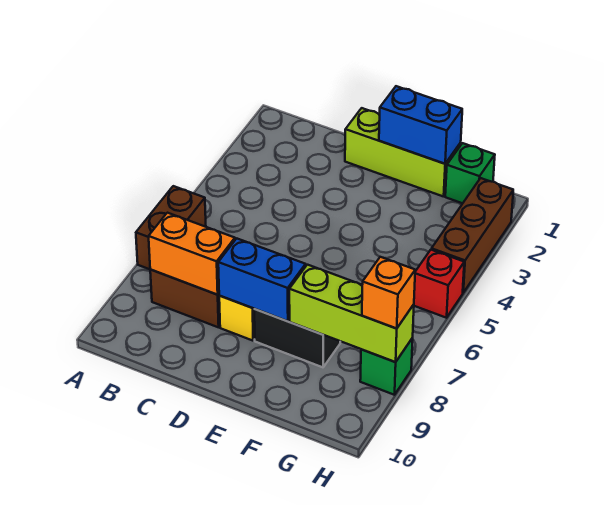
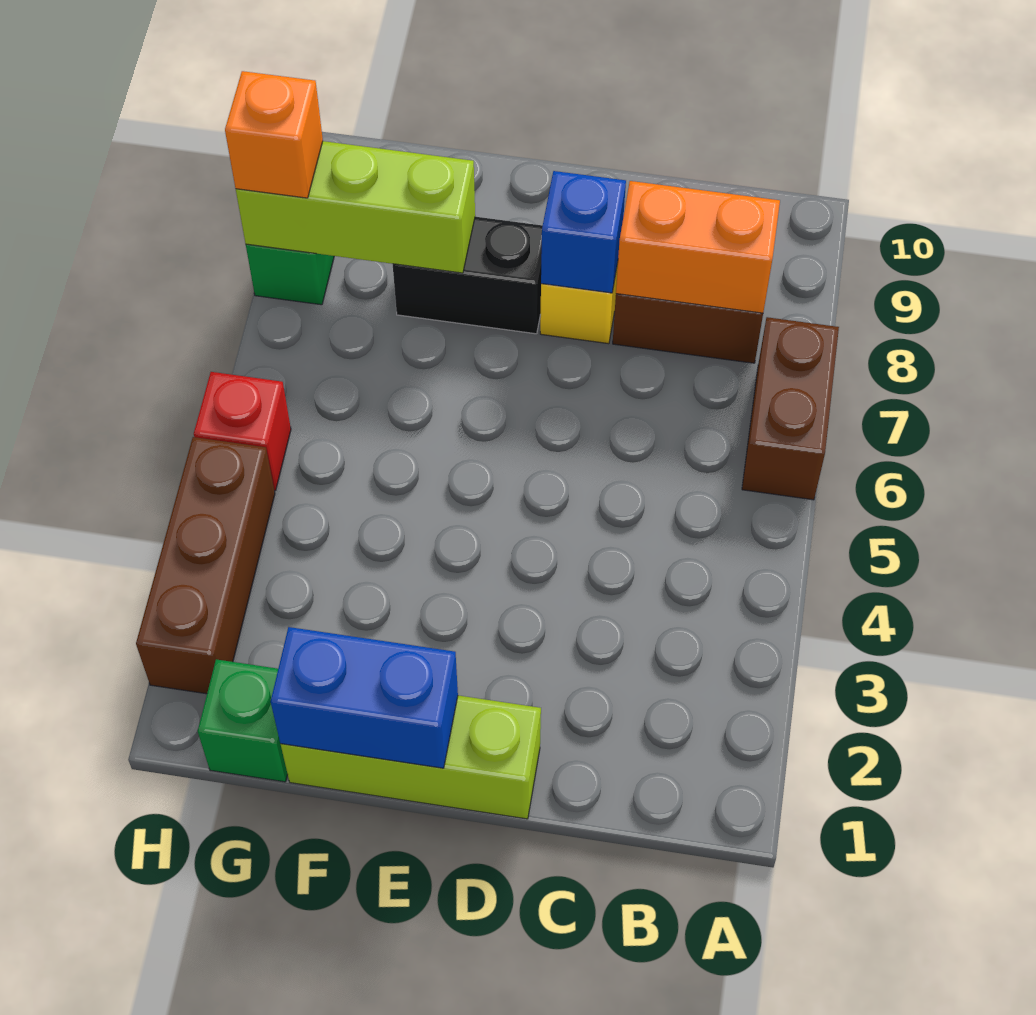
blue 1x2 brick [218,239,306,321] -> blue 1x1 brick [541,171,626,293]

